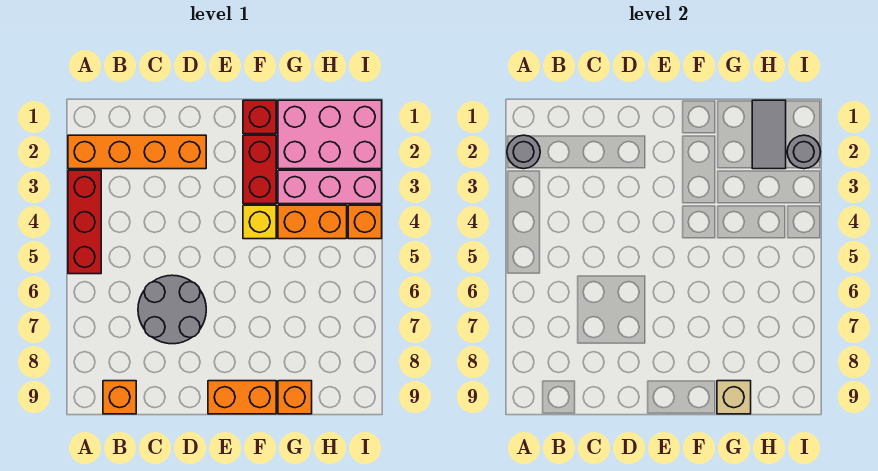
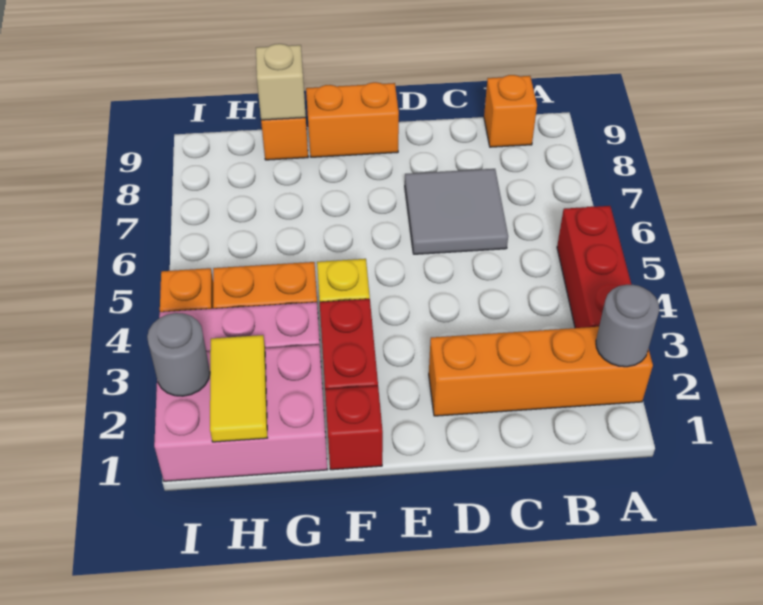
grey 2x2 round brick [138,275,206,344] -> grey 2x2 tile [405,169,508,254]
grey 1x2 tile [752,100,786,169] -> yellow 1x2 tile [210,335,267,442]

